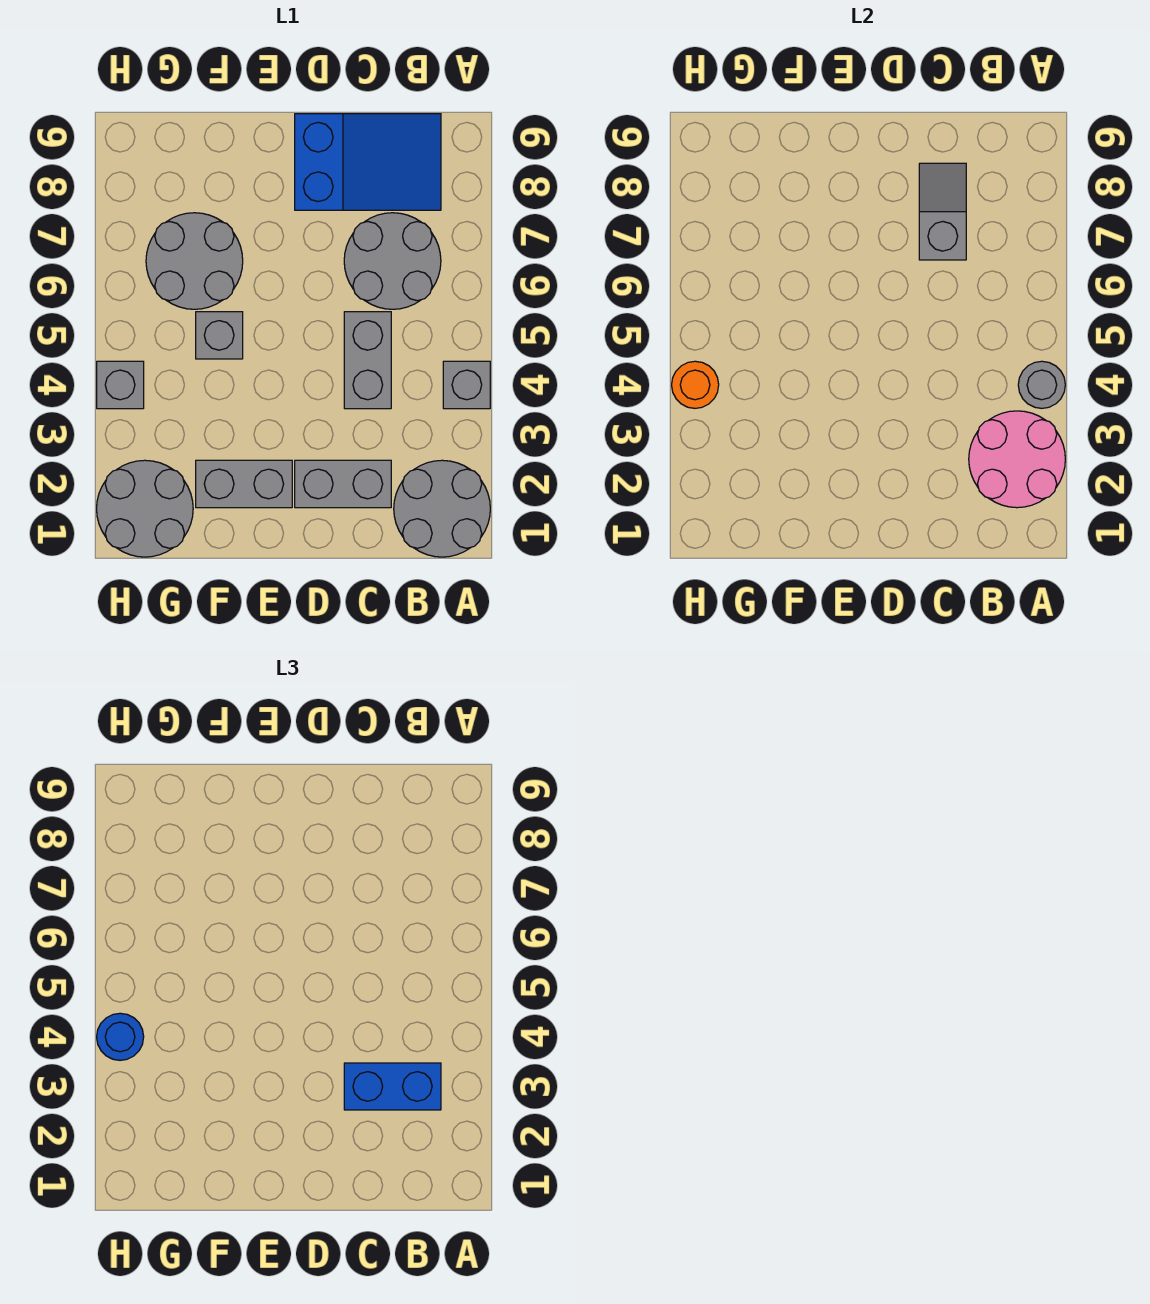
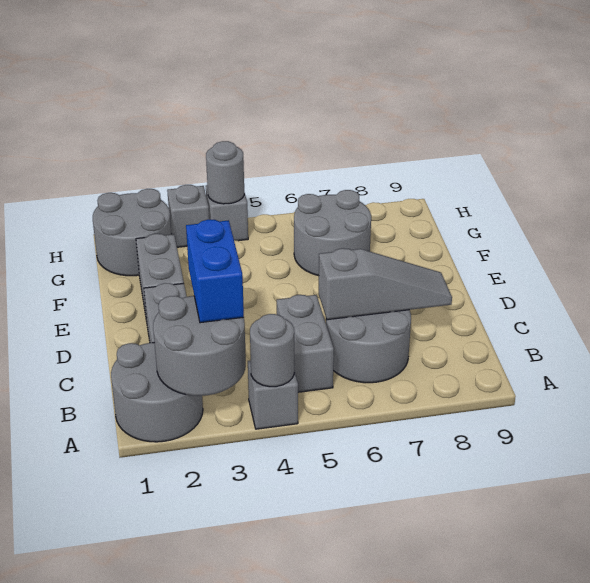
pink 2x2 round brick [969,411,1065,508] -> grey 2x2 round brick [153,296,246,396]
blue 2x3 slope [295,114,441,210] -> none
grey 1x2 brick [344,312,391,409] -> grey 1x2 brick turned to [277,295,334,392]
grey 1x2 slope [919,163,966,260] -> grey 1x3 slope [319,248,452,320]
grey 1x1 brick [196,312,243,359] -> grey 1x1 brick moved to [167,185,209,247]
orange 1x1 round brick [672,361,719,408] -> grey 1x1 round brick [206,141,244,204]
blue 1x1 round brick [97,1013,144,1060] -> none

